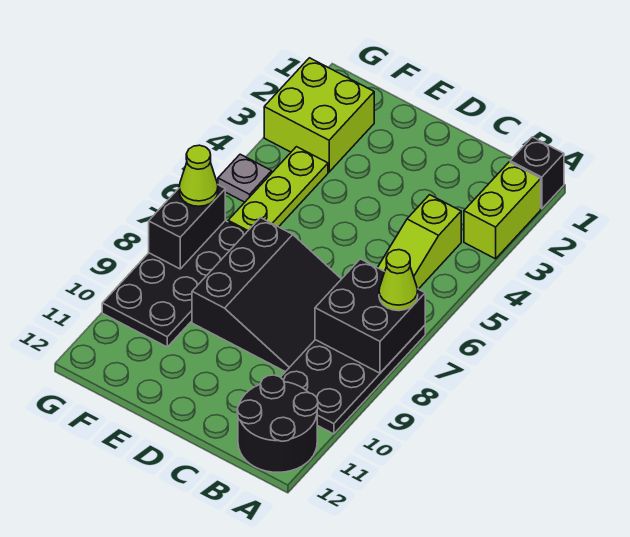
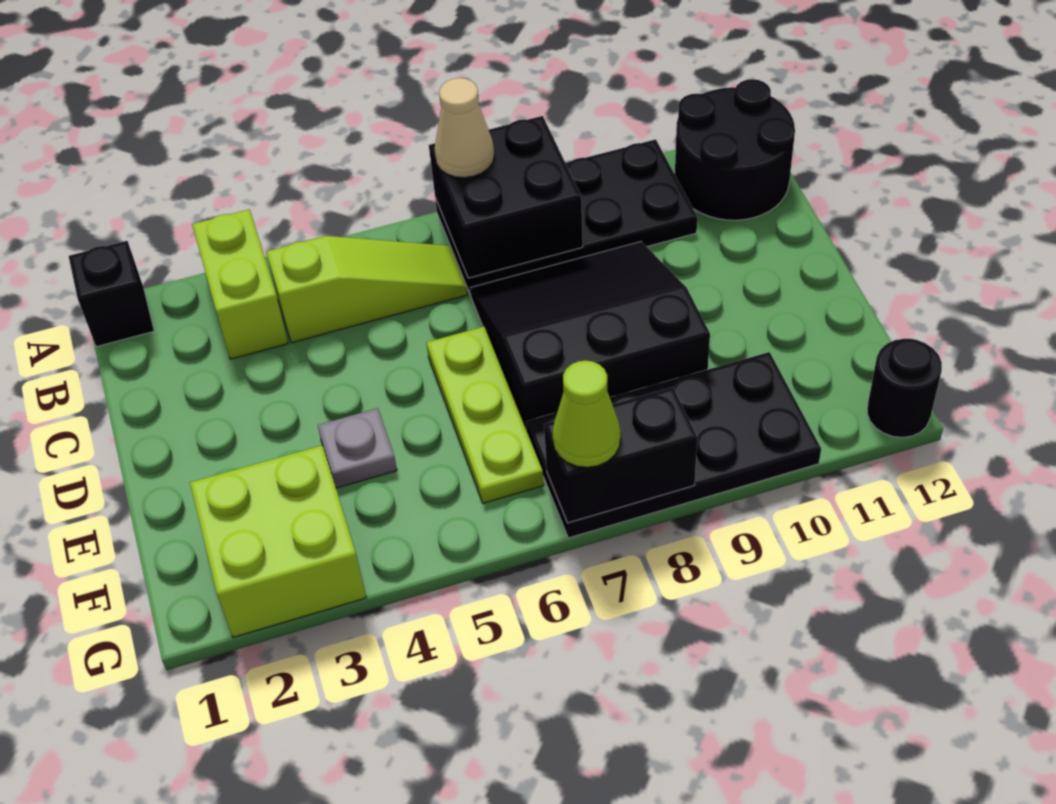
lime 1x2 brick [464,162,541,259] -> lime 1x2 brick turned to [192,209,288,359]
lime 1x1 cone [379,250,418,311] -> tan 1x1 cone [435,78,494,178]
lime 1x3 plate [228,147,328,232] -> lime 1x3 plate turned to [426,327,544,503]
grey 1x1 plate [218,154,272,202] -> grey 1x1 plate moved to [318,408,397,488]
none -> black 1x1 round brick [867,339,942,438]

